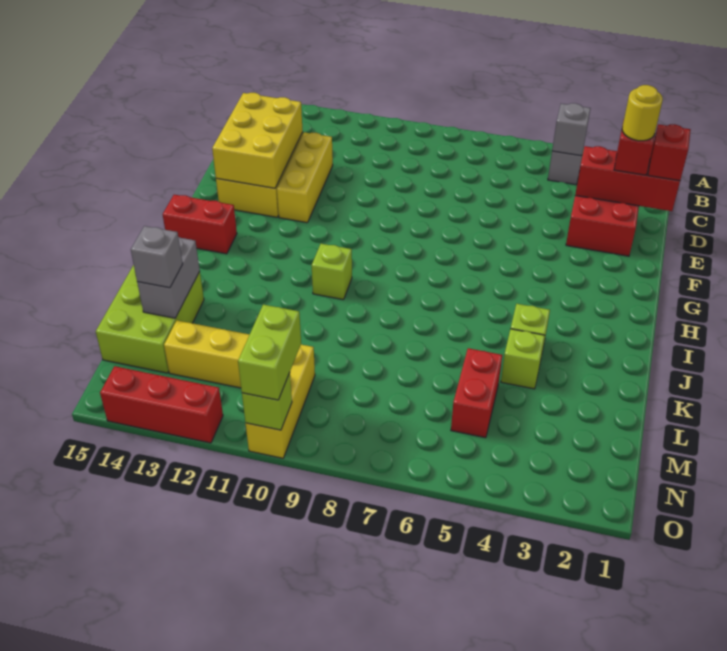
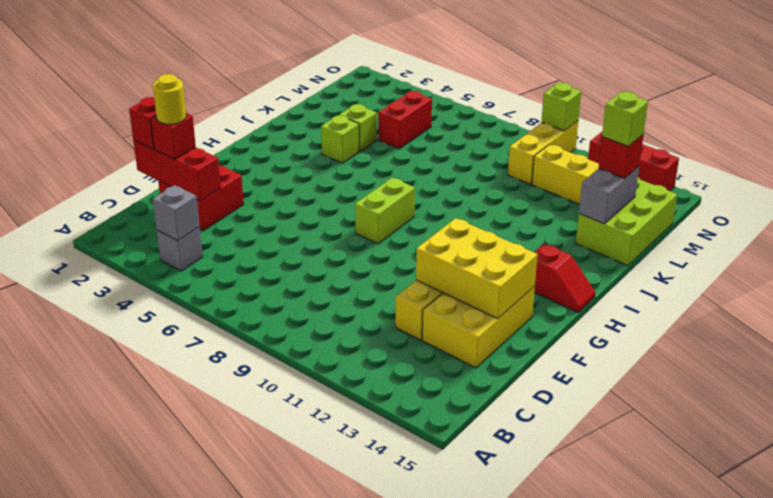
yellow 2x3 brick [212,93,303,188] -> yellow 2x3 brick turned to [416,218,537,318]
red 1x2 brick [163,195,237,254] -> red 1x2 slope [534,243,595,312]
lime 1x1 brick [312,244,352,300] -> lime 1x1 brick moved to [602,92,648,146]
grey 1x1 brick [131,226,183,288] -> red 1x1 brick [599,134,644,178]
lime 1x2 brick [238,305,301,400] -> lime 1x2 brick moved to [355,178,415,244]

